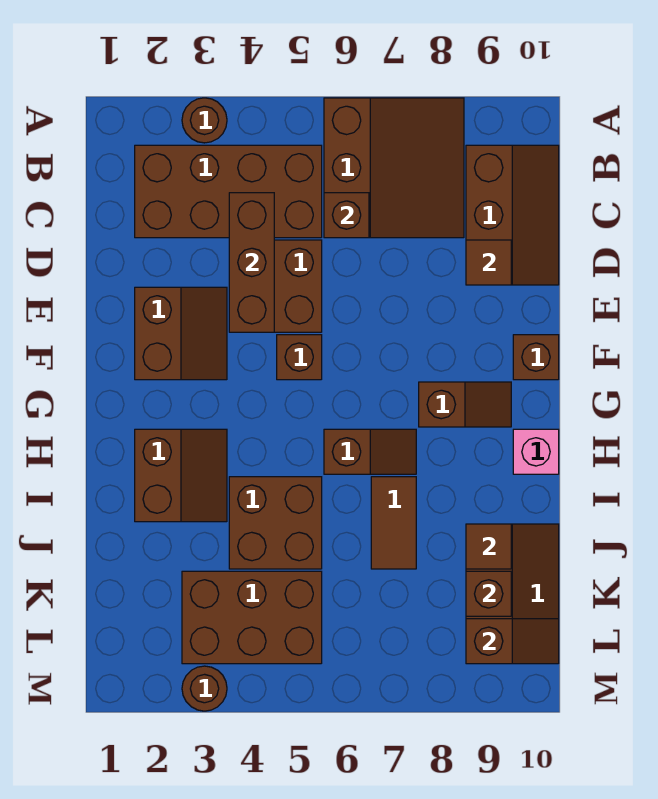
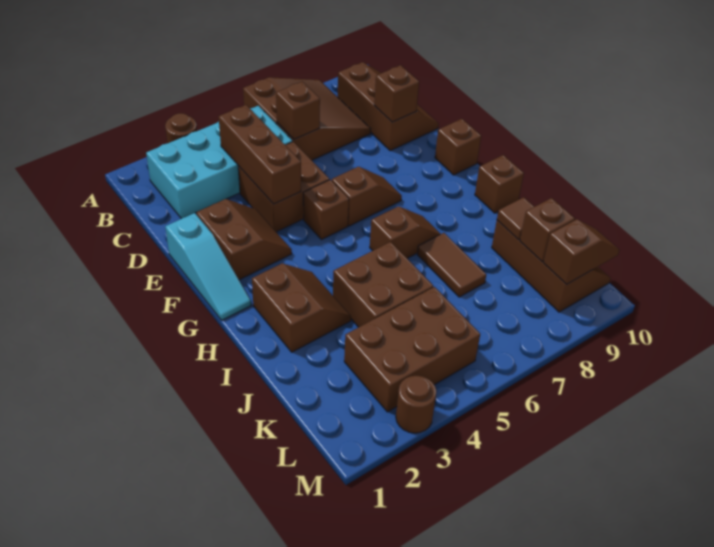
brown 2x4 brick [135,145,322,238] -> cyan 2x4 brick [146,106,292,219]
brown 1x1 tile [466,240,511,285] -> brown 1x1 brick [374,65,419,122]
none -> cyan 1x3 slope [165,213,251,320]
brown 1x2 slope [419,382,511,427] -> brown 1x2 slope moved to [332,167,402,226]
pink 1x1 brick [513,429,559,474] -> brown 1x1 brick [475,155,524,213]

